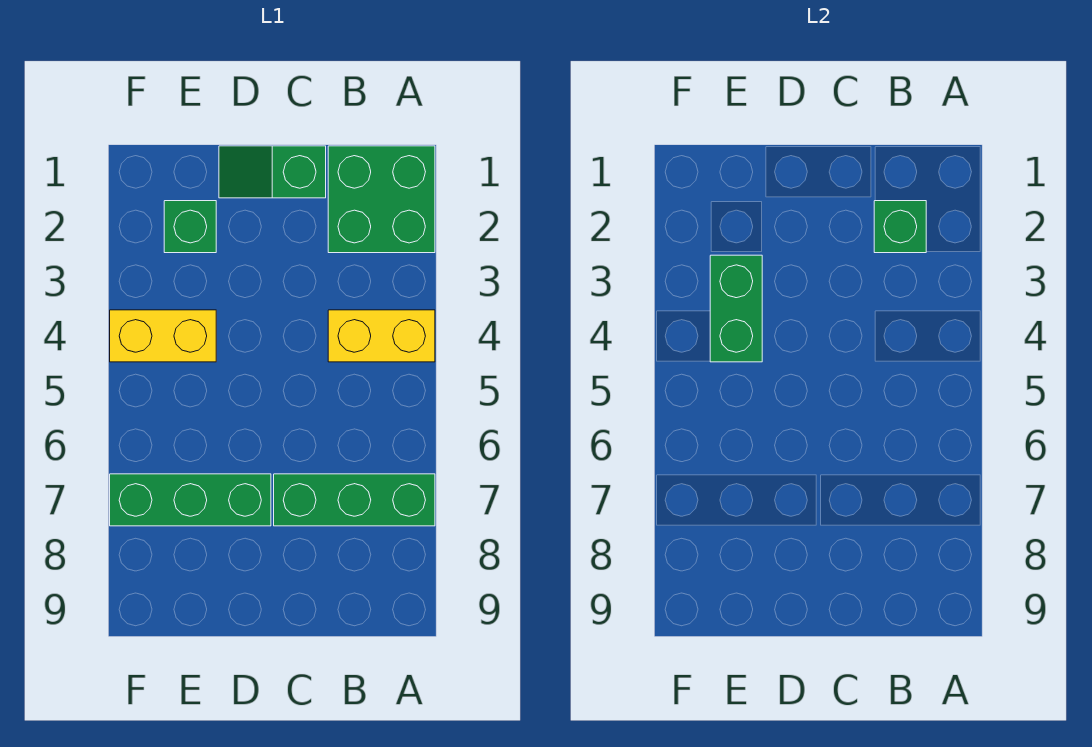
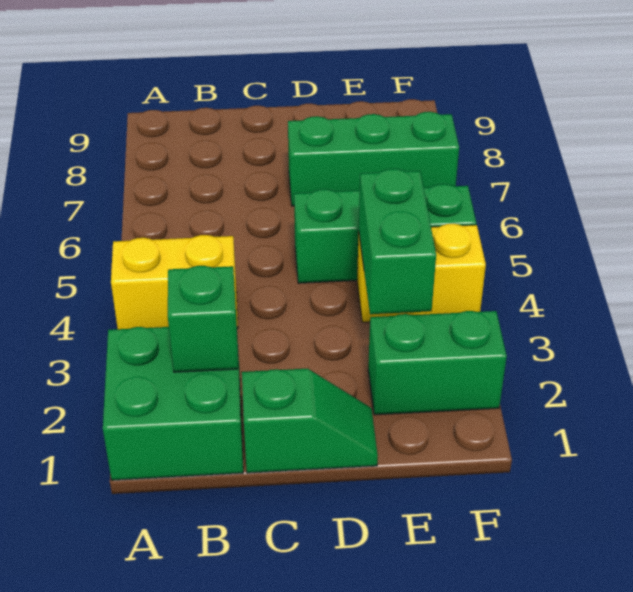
green 1x3 brick [274,474,435,526] -> green 1x3 brick moved to [294,184,476,283]
green 1x1 brick [164,201,216,253] -> green 1x2 brick [368,311,507,415]

